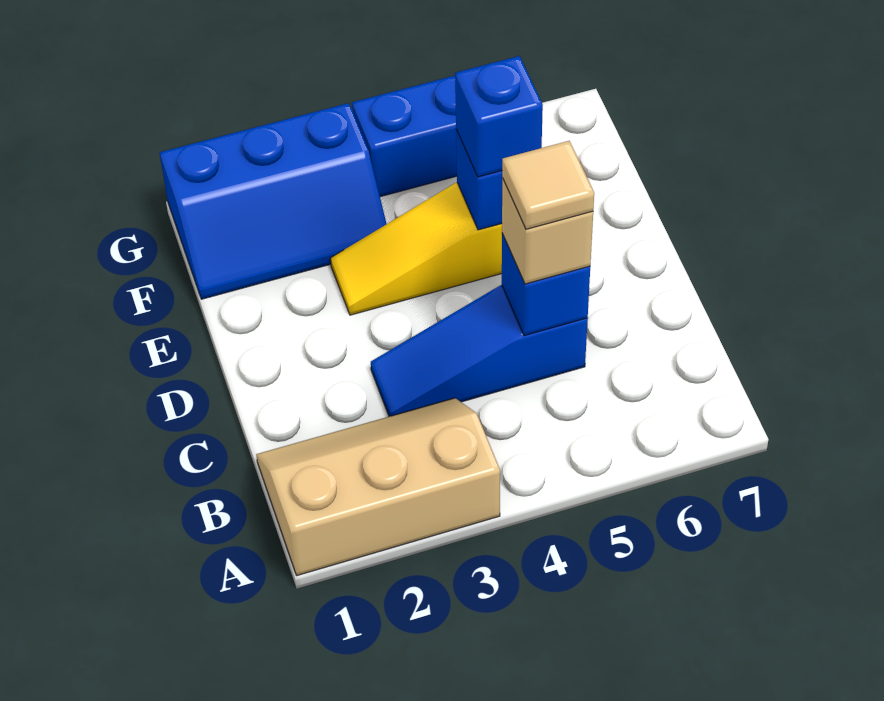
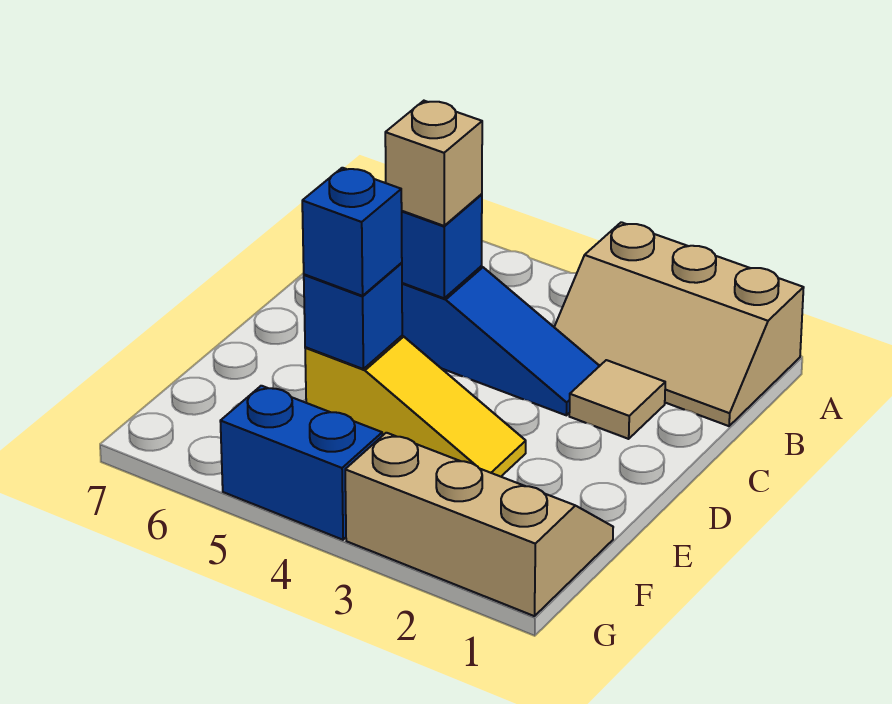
tan 1x1 tile [502,141,594,229] -> tan 1x1 tile moved to [569,360,665,439]
blue 2x3 slope [160,103,387,299] -> tan 2x3 slope [345,433,613,616]

